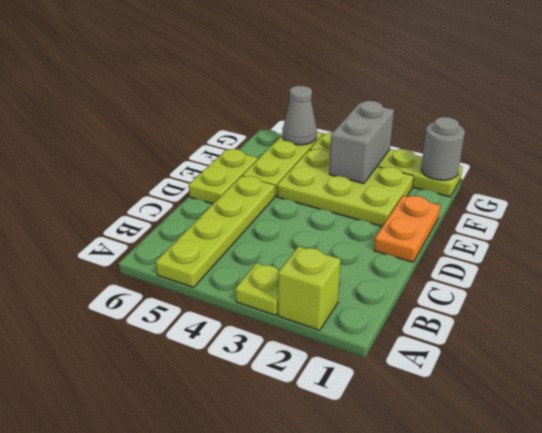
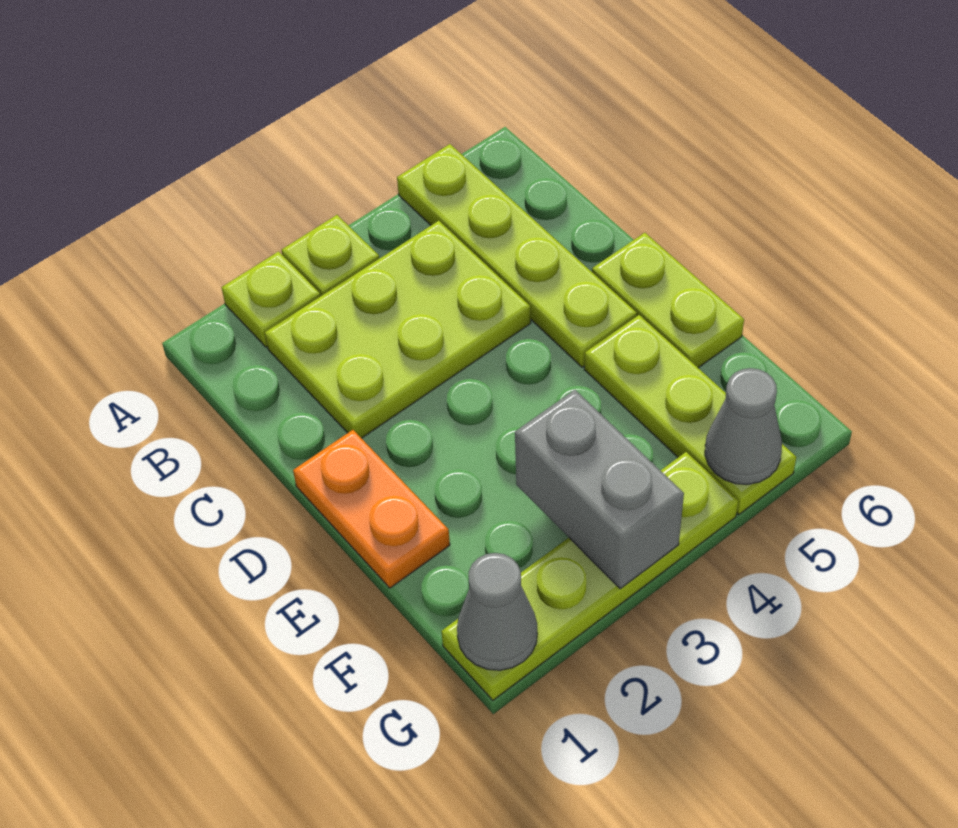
lime 1x1 brick [278,246,341,330] -> lime 1x1 plate [221,252,320,347]
lime 2x3 plate [277,149,414,226] -> lime 2x3 plate moved to [265,221,531,438]
grey 1x1 round brick [421,117,465,180] -> grey 1x1 cone [457,553,537,670]

